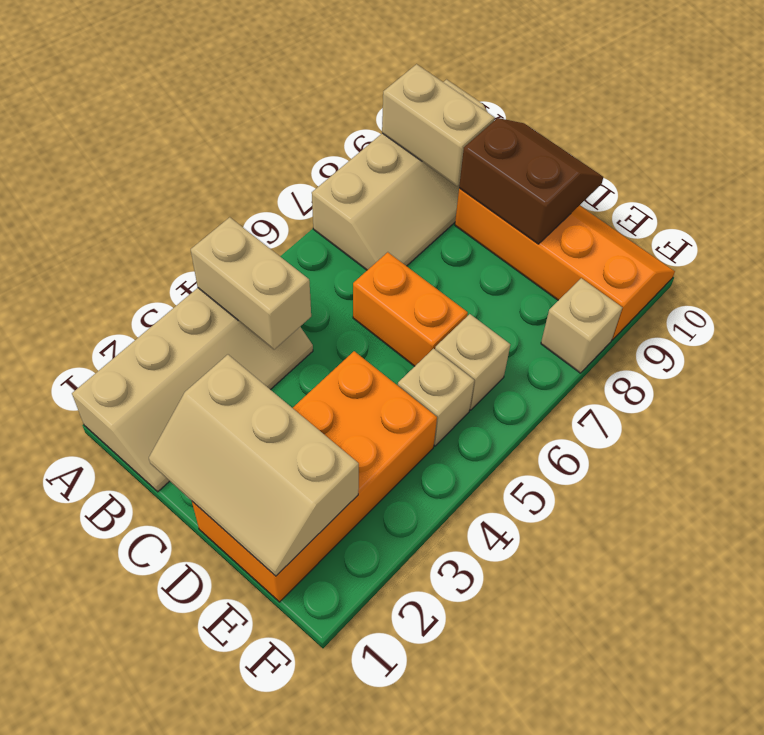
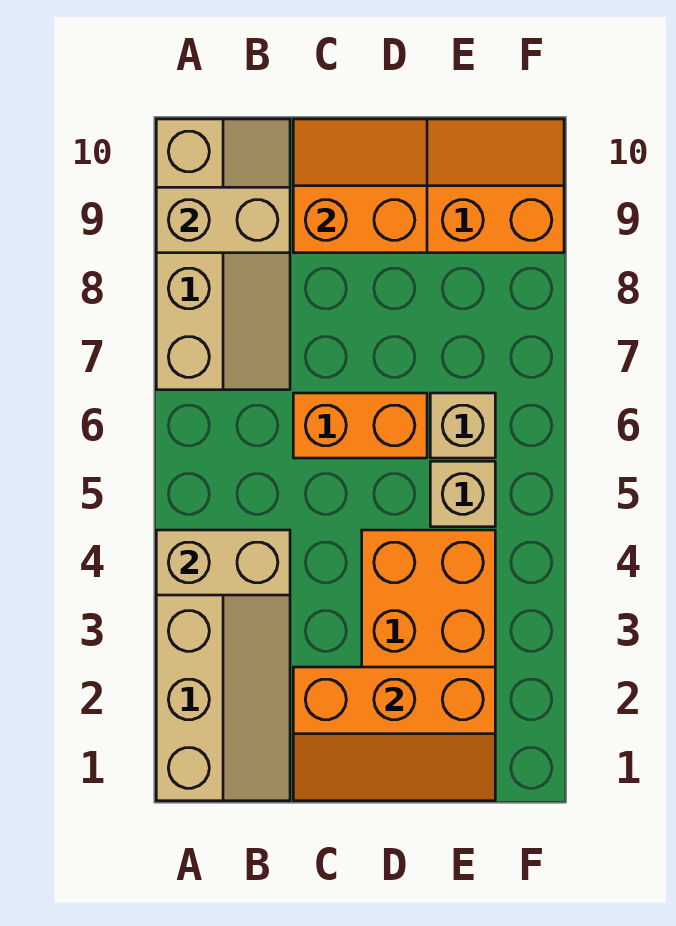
tan 2x3 slope [149,355,359,576] -> orange 2x3 slope [293,667,495,801]
brown 2x2 slope [459,118,603,244] -> orange 2x2 slope [293,119,427,253]
tan 1x1 brick [541,278,623,373] -> none

